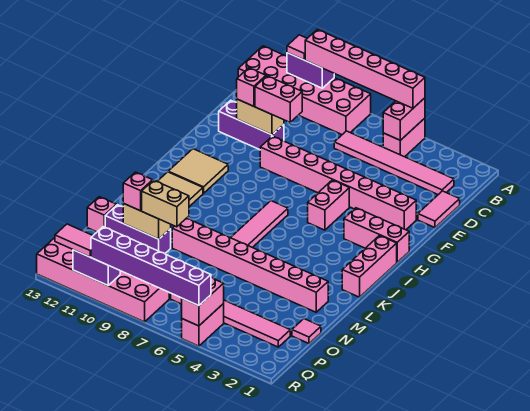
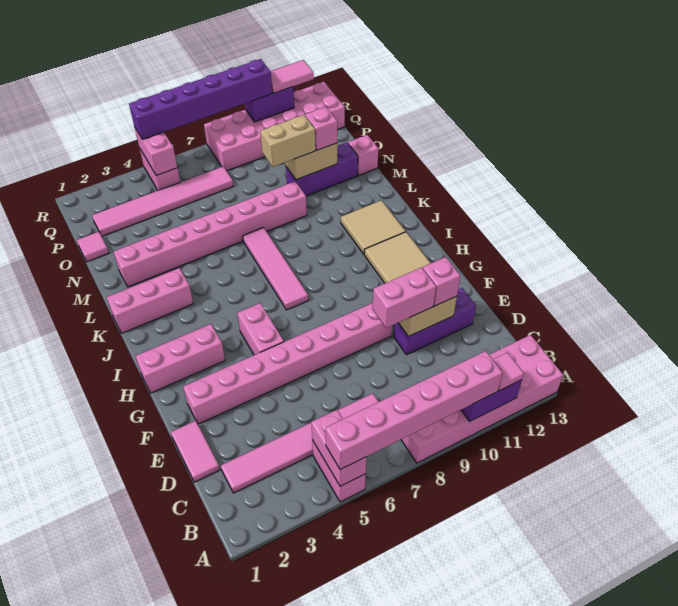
pink 1x3 brick [342,236,397,297] -> pink 1x3 brick turned to [107,268,193,333]

